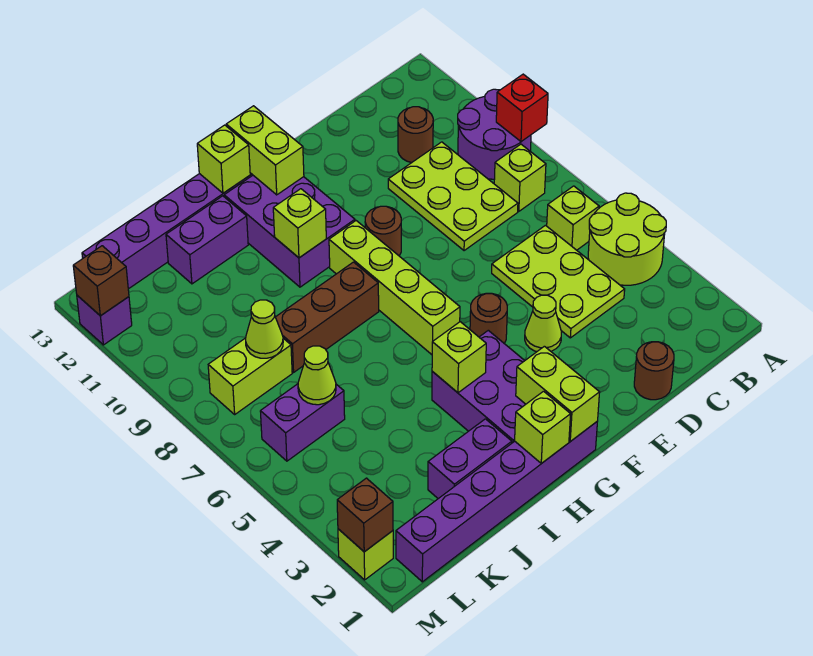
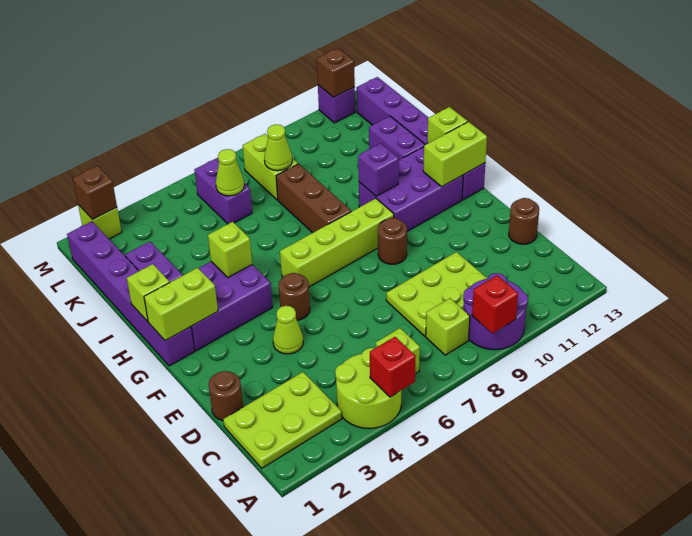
none -> red 1x1 brick [370,337,416,397]
lime 2x3 plate [492,225,625,338] -> lime 2x3 plate moved to [223,372,342,468]
brown 1x1 round brick [398,107,433,163] -> brown 1x1 round brick moved to [509,198,539,244]
lime 1x1 brick [273,189,326,258] -> purple 1x1 brick [358,143,399,196]

